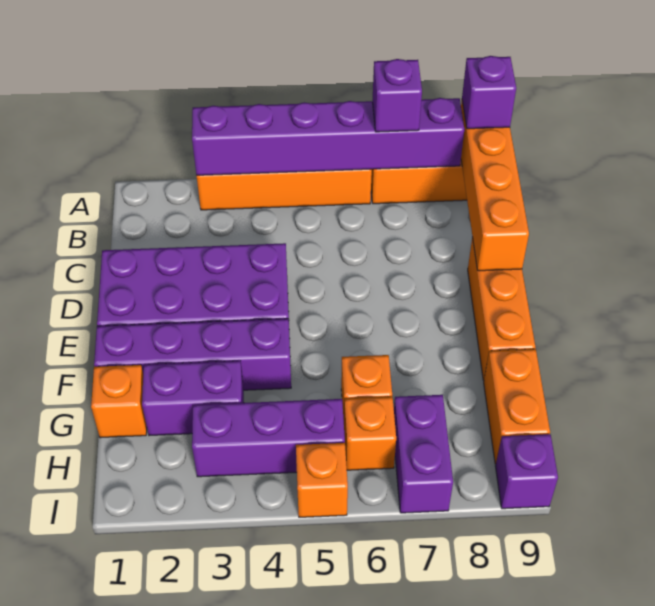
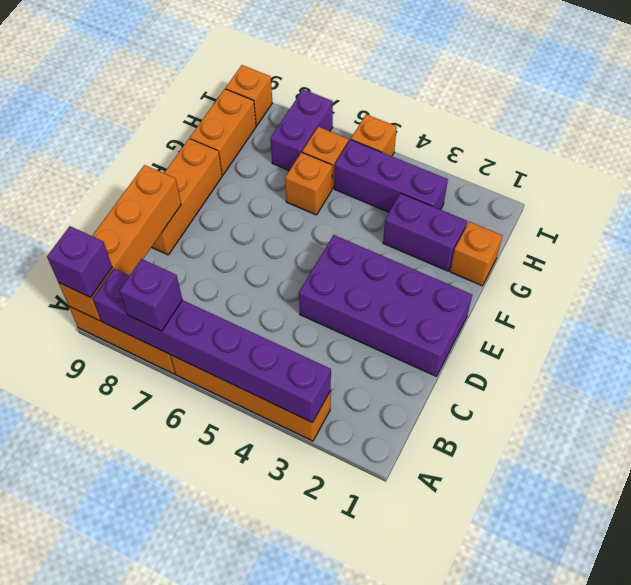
purple 1x4 brick [94,319,291,390] -> none
purple 1x1 brick [495,434,558,509] -> orange 1x1 brick [226,65,272,125]

